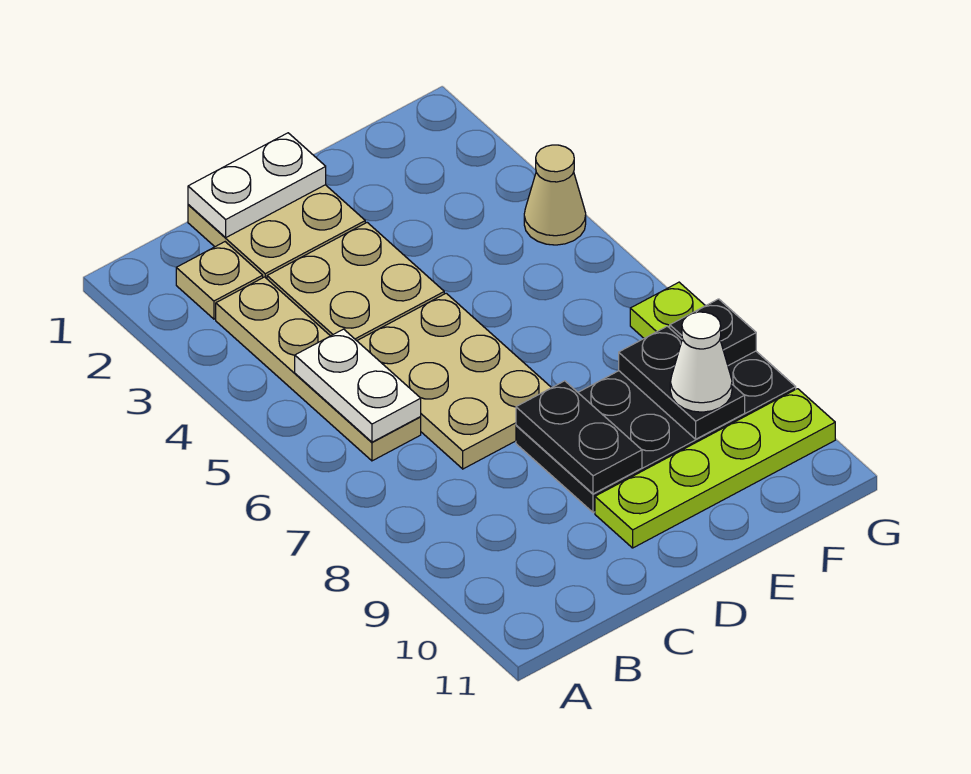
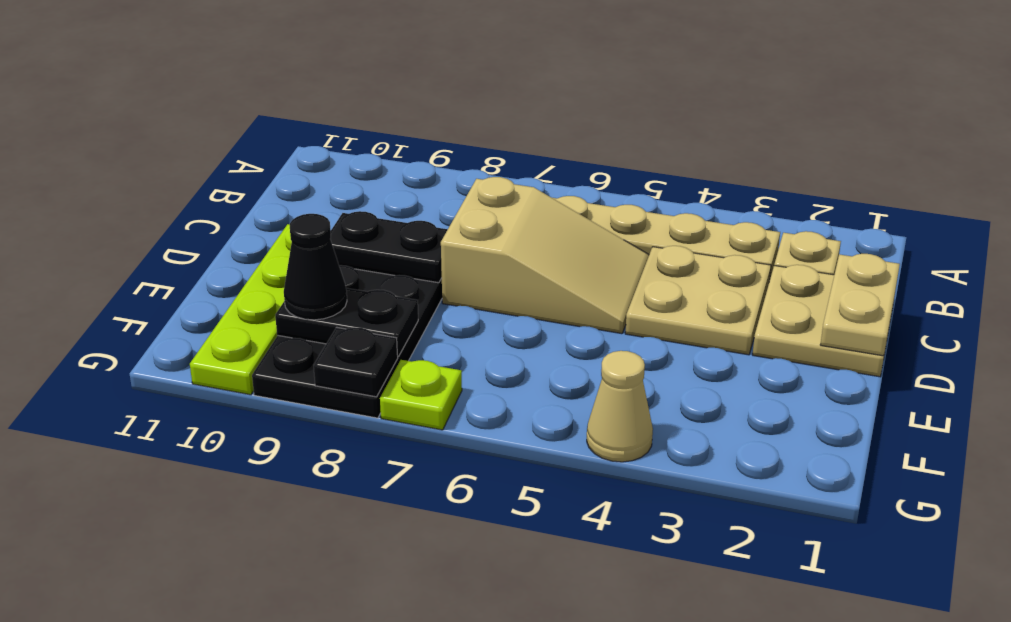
white 1x2 plate [295,329,421,442] -> none
white 1x2 plate [188,133,326,237] -> tan 1x2 plate [820,254,900,356]
tan 2x3 plate [357,293,551,469] -> tan 2x3 slope [441,177,649,334]
white 1x1 cone [670,312,732,412] -> black 1x1 cone [284,214,347,320]

